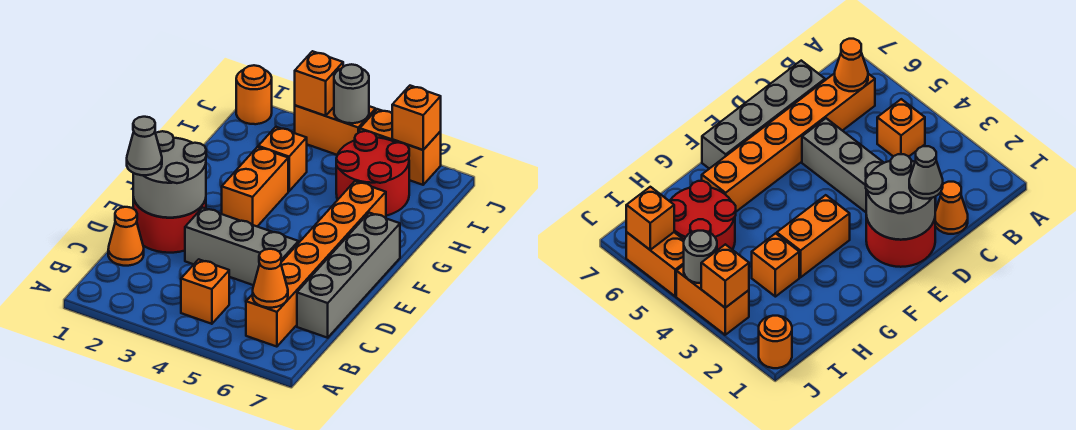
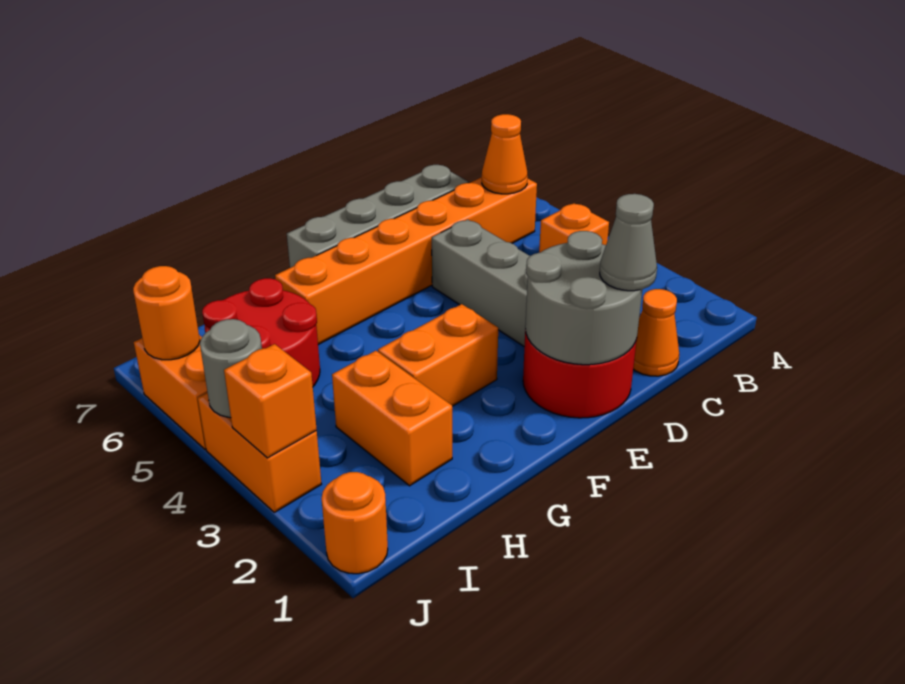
orange 1x1 brick [258,127,307,191] -> orange 1x2 brick [332,351,452,486]
orange 1x1 brick [392,86,441,150] -> orange 1x1 round brick [133,266,200,360]

